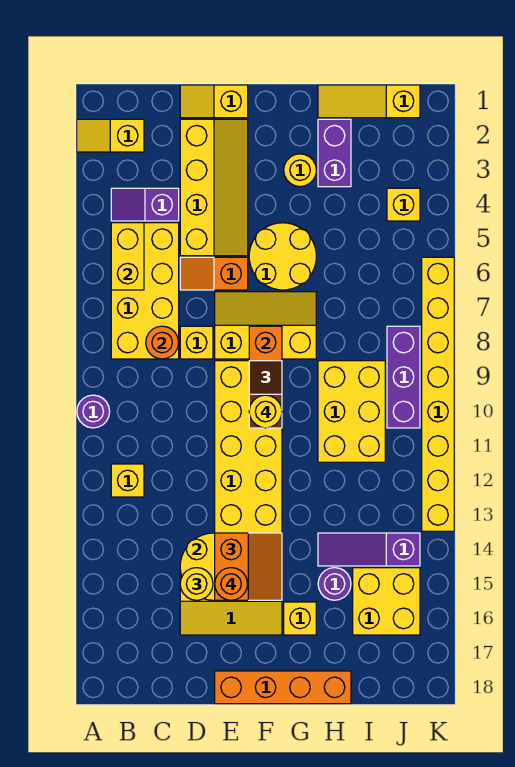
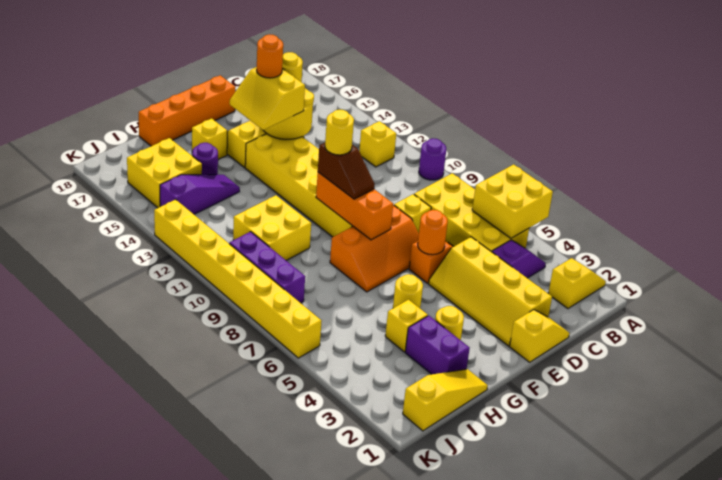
yellow 1x2 brick [111,223,144,290] -> yellow 2x2 brick [472,164,553,238]
orange 1x1 round brick [146,326,179,359] -> orange 1x1 round brick moved to [418,210,448,255]
yellow 2x3 slope [215,292,316,359] -> orange 2x3 slope [330,205,419,292]
orange 2x2 slope [215,533,282,600] -> yellow 2x2 slope [230,67,305,130]
yellow 2x2 round brick [249,223,316,290] -> yellow 1x1 round brick [393,274,423,308]
yellow 2x3 brick [318,361,385,462] -> yellow 2x2 brick [233,195,311,261]
yellow 1x1 brick [387,188,420,221] -> yellow 1x1 brick moved to [385,300,428,352]

